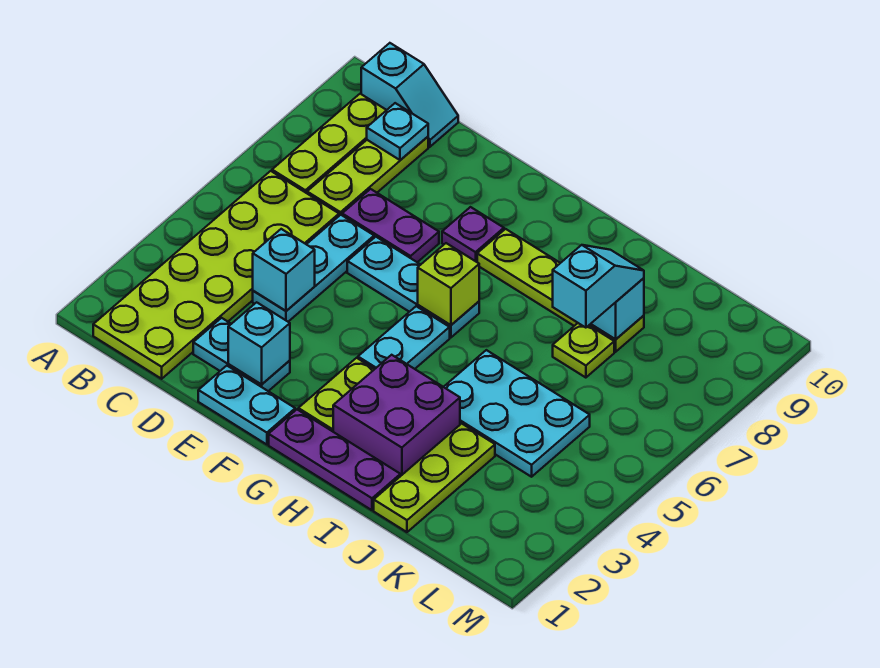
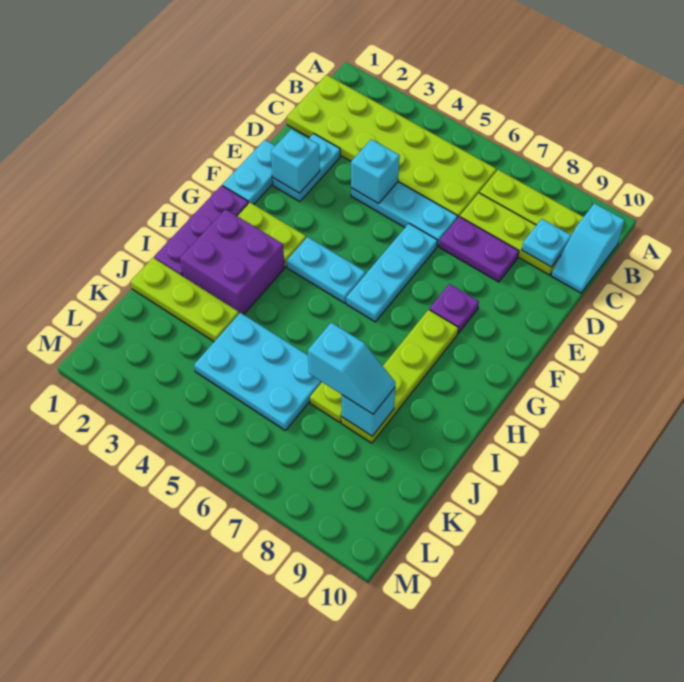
purple 1x2 plate [342,189,439,262] -> purple 1x2 plate turned to [439,217,519,282]
lime 1x1 brick [418,243,479,325] -> none
cyan 2x3 plate [444,350,590,477] -> cyan 2x3 plate turned to [194,313,322,430]

